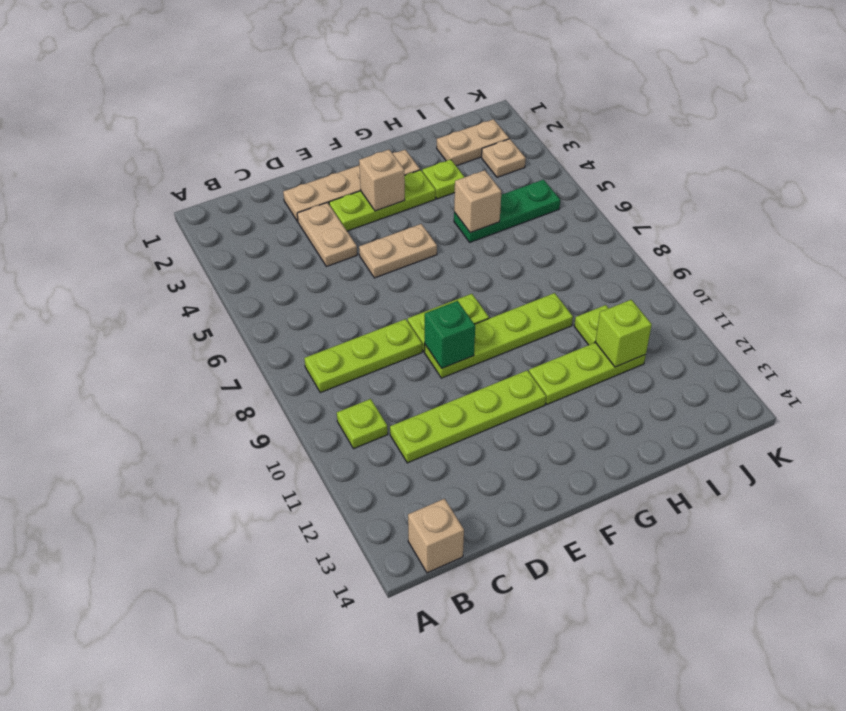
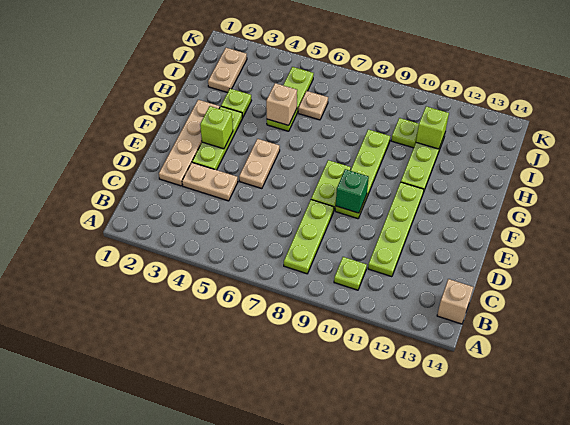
tan 1x1 brick [359,150,405,211] -> lime 1x1 brick [200,106,233,149]
green 1x3 plate [454,180,560,242] -> lime 1x3 plate [267,67,314,131]
tan 1x1 plate [482,139,526,177] -> tan 1x1 plate moved to [298,91,328,120]

